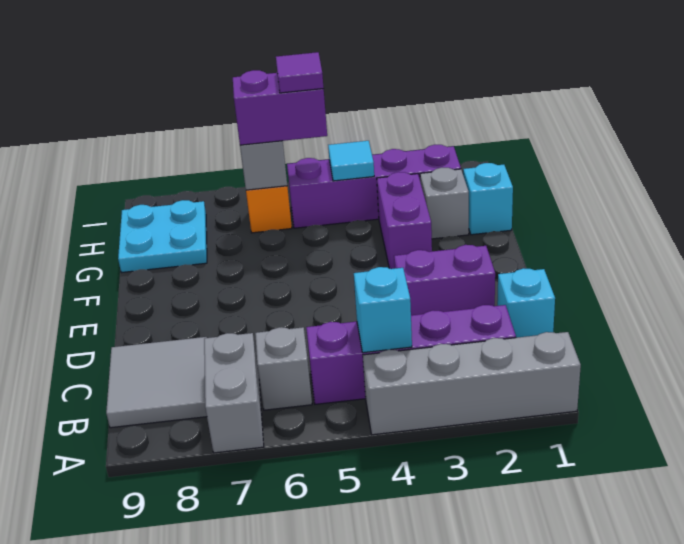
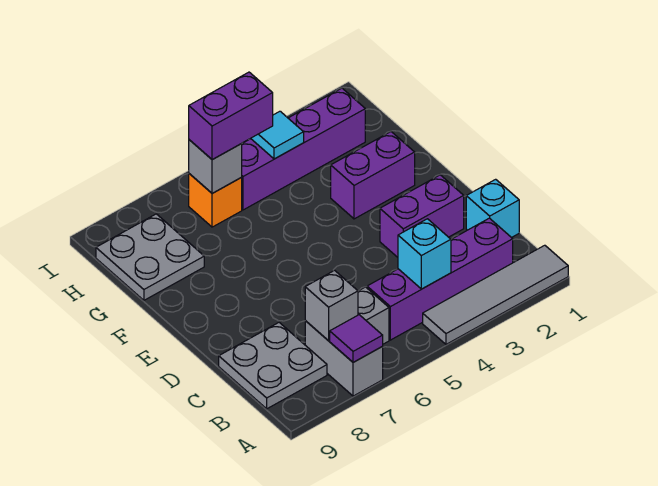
grey 1x4 brick [363,332,581,435] -> grey 1x4 tile [423,245,568,344]
grey 2x2 tile [106,337,207,428] -> grey 2x2 plate [219,323,327,409]
purple 1x2 brick [377,172,432,269] -> purple 1x2 brick turned to [331,132,415,219]
cyan 1x1 brick [463,163,513,235] -> none
grey 1x1 brick [420,168,469,239] -> grey 1x1 brick moved to [305,270,358,341]
cyan 2x2 plate [118,200,207,273] -> grey 2x2 plate [96,214,204,300]
purple 1x1 tile [276,52,324,93] -> purple 1x1 tile moved to [330,315,383,362]

